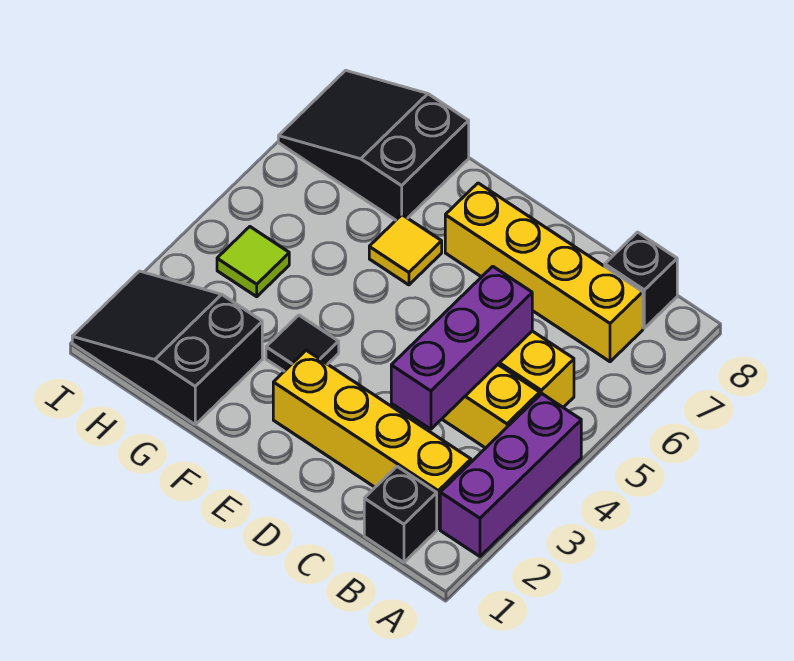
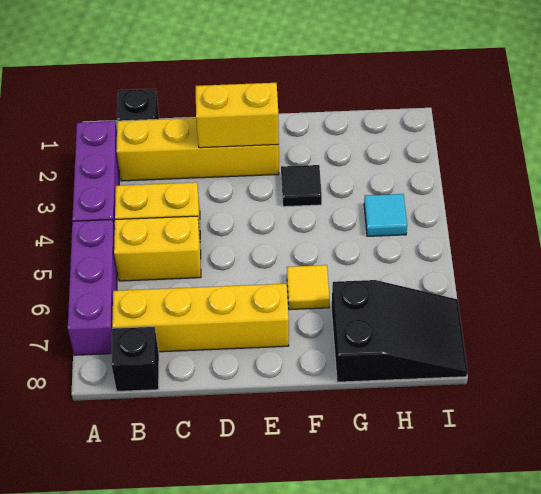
purple 1x3 brick [391,266,532,429] -> purple 1x3 brick moved to [68,220,117,355]
none -> yellow 1x2 brick [196,83,279,148]
black 2x3 slope [72,271,262,424] -> none
lime 1x1 tile [217,227,289,297] -> cyan 1x1 tile [364,194,407,236]

